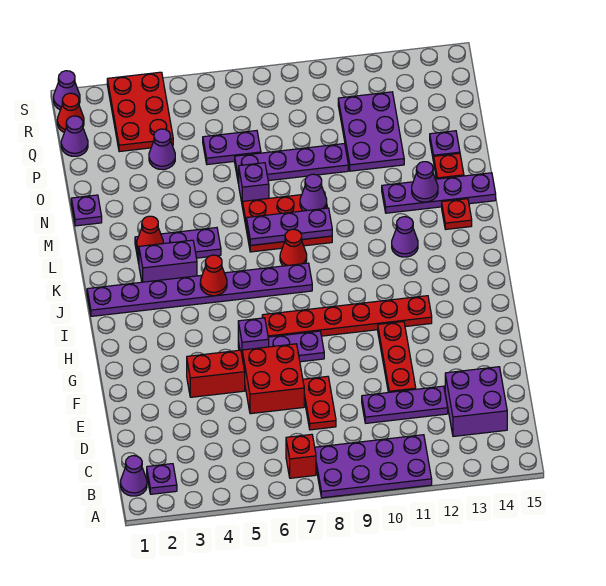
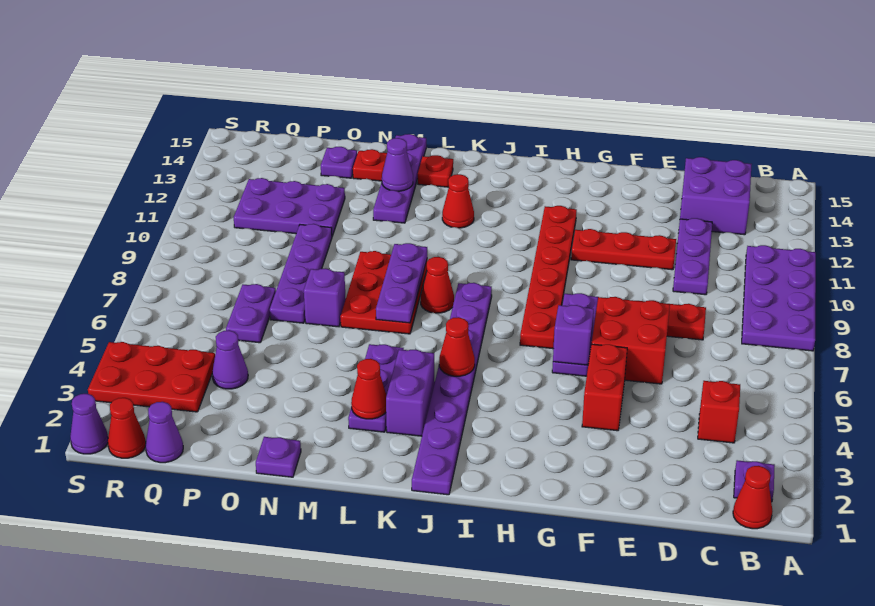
purple 1x1 cone [121,456,147,496] -> red 1x1 cone [733,466,772,529]
red 1x1 brick [286,434,316,478] -> red 1x1 brick moved to [698,381,740,443]
purple 1x1 cone [392,217,418,257] -> red 1x1 cone [442,174,474,228]
purple 1x1 cone [300,174,327,211] -> none

